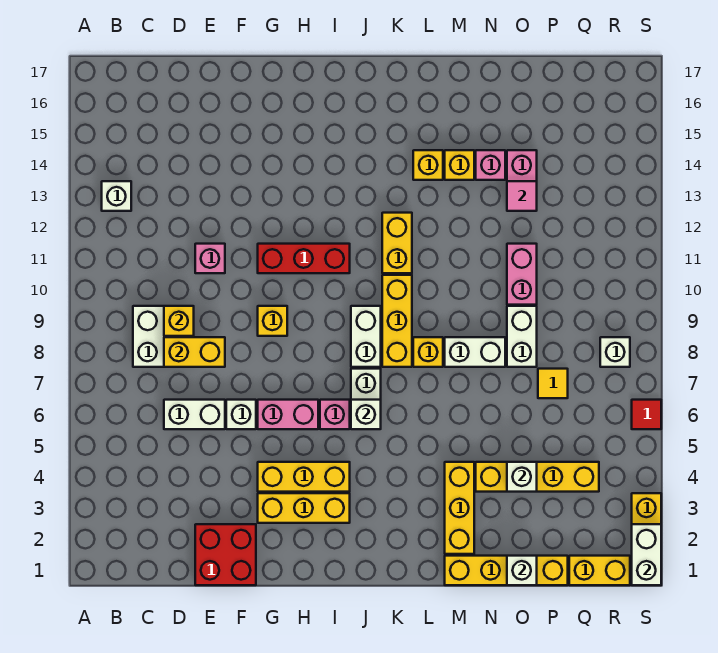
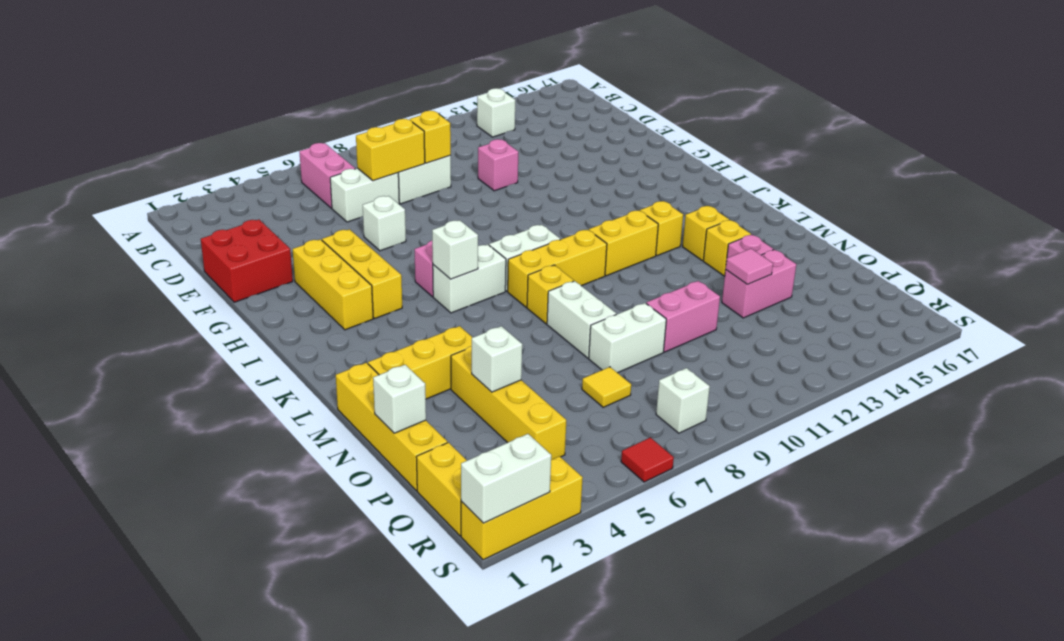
white 1x2 brick [164,400,225,429] -> white 1x2 brick turned to [330,168,399,222]
yellow 1x2 brick [164,337,225,367] -> yellow 1x2 brick turned to [356,119,425,181]
pink 1x2 brick [258,400,318,429] -> pink 1x2 brick moved to [299,143,355,208]
yellow 1x1 brick [258,306,287,336] -> yellow 1x1 brick moved to [640,201,683,256]
red 1x3 brick [258,244,350,273] -> none

